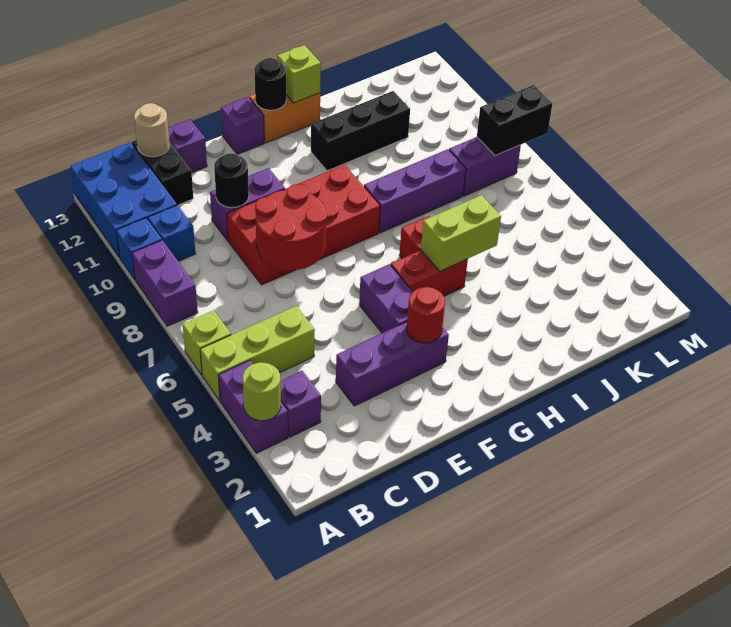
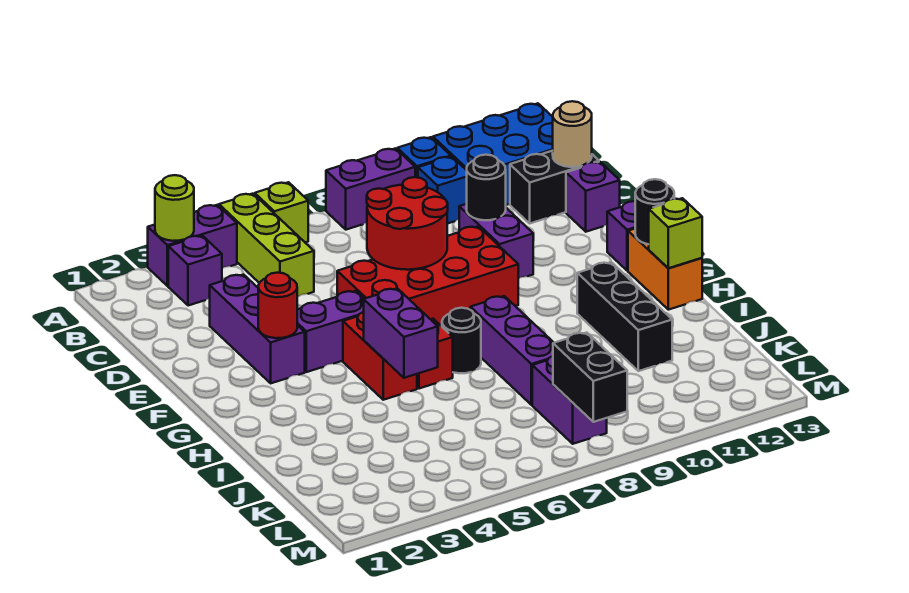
red 2x4 brick [227,165,380,285] -> red 2x4 brick turned to [337,226,518,326]
lime 1x2 brick [421,195,501,271] -> purple 1x2 brick [364,288,438,378]
none -> black 1x1 round brick [442,308,481,373]

